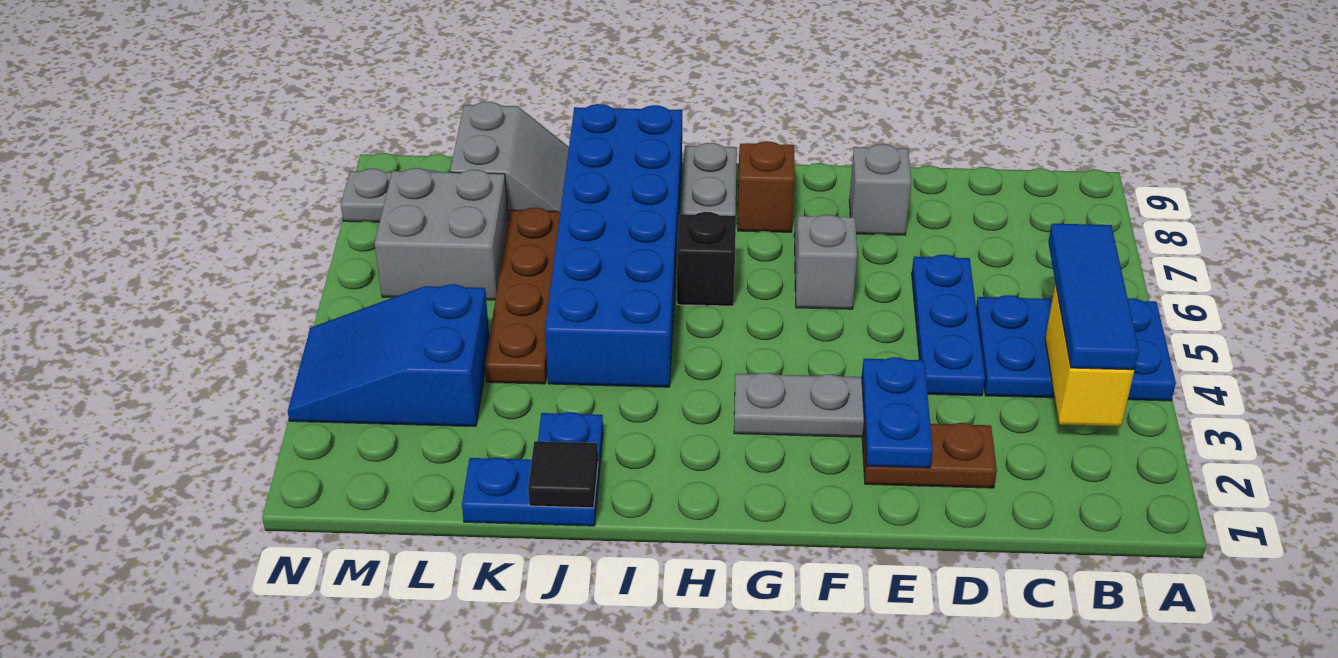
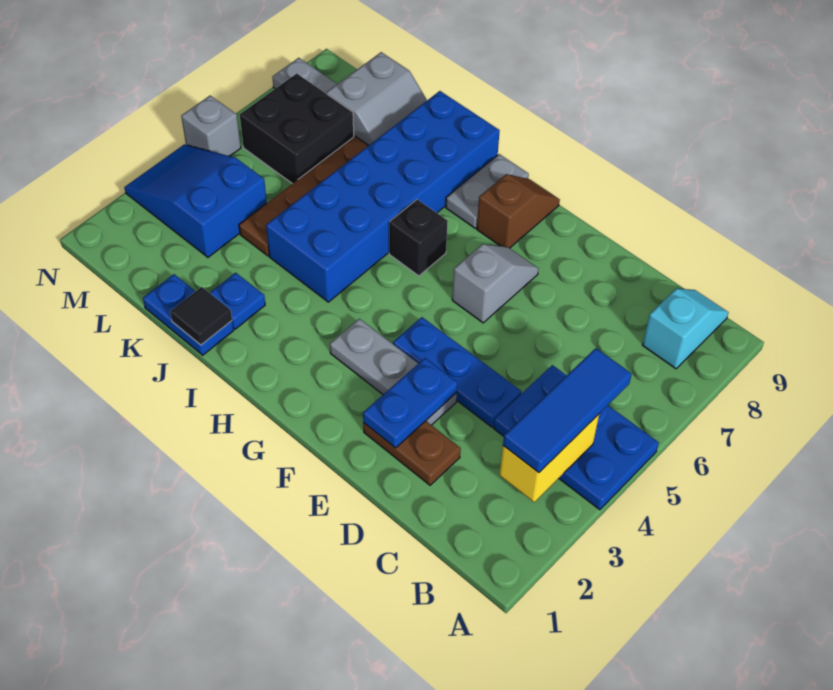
none -> cyan 1x2 slope [643,288,729,369]
blue 1x3 plate [912,255,985,396] -> blue 1x3 plate turned to [393,317,521,427]
grey 1x1 brick [849,144,911,235] -> grey 1x1 brick moved to [181,96,241,156]
grey 2x2 brick [374,168,508,300] -> black 2x2 brick [240,74,354,184]

